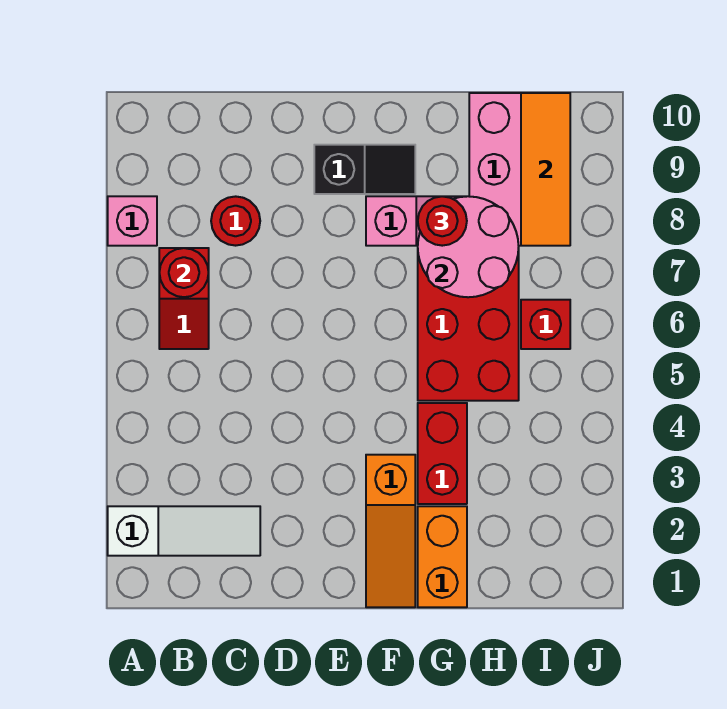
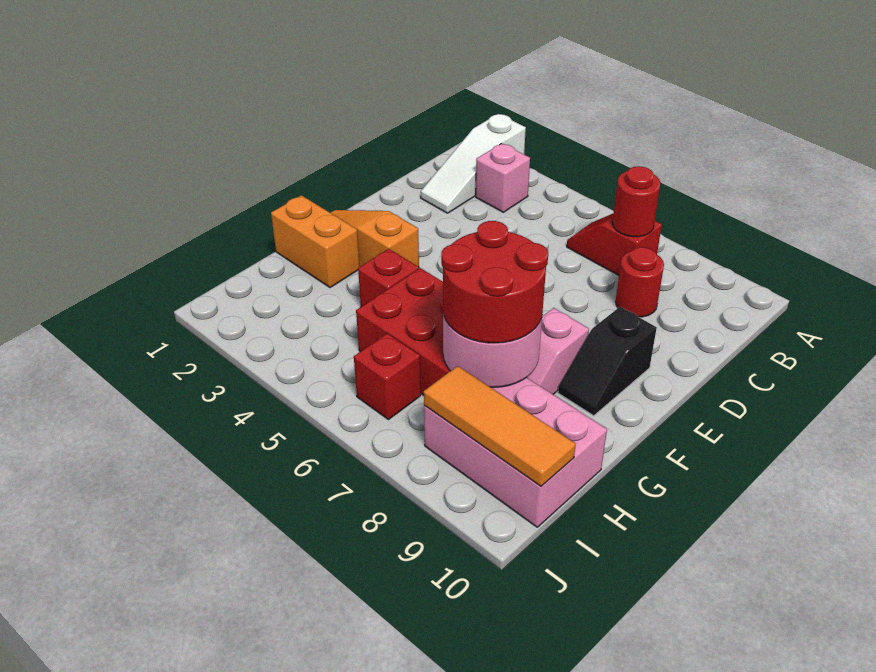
pink 1x1 brick [108,196,157,246] -> pink 1x1 brick moved to [476,143,530,212]
red 1x2 brick [418,403,467,504] -> red 1x1 brick [358,249,419,307]
red 1x1 round brick [418,196,467,246] -> red 2x2 round brick [441,221,548,343]

